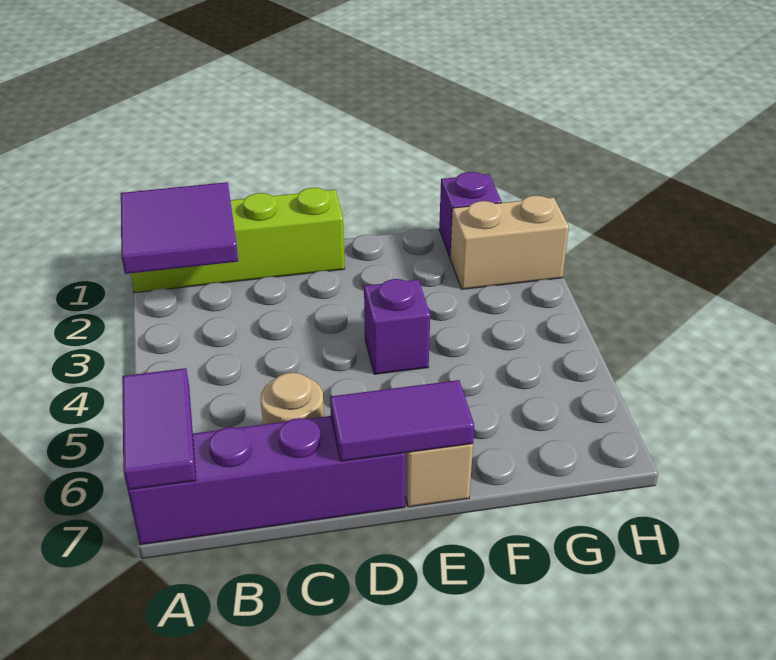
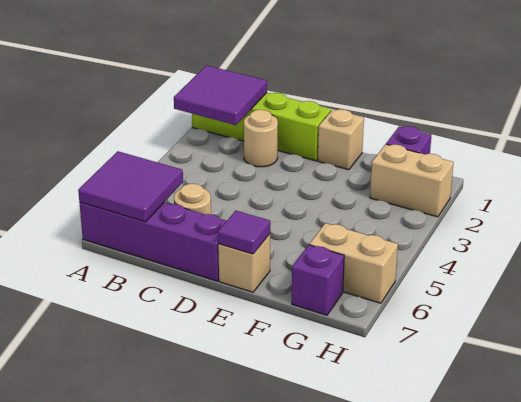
purple 1x2 tile [122,368,196,490] -> purple 2x2 tile [78,151,183,222]
none -> tan 1x1 round brick [244,110,278,167]
purple 1x2 tile [330,380,474,461] -> purple 1x1 tile [218,211,270,254]
none -> tan 1x1 brick [318,109,364,170]
purple 1x1 brick [364,279,430,374] -> purple 1x1 brick moved to [292,245,344,315]
none -> tan 1x2 brick [309,223,398,303]

